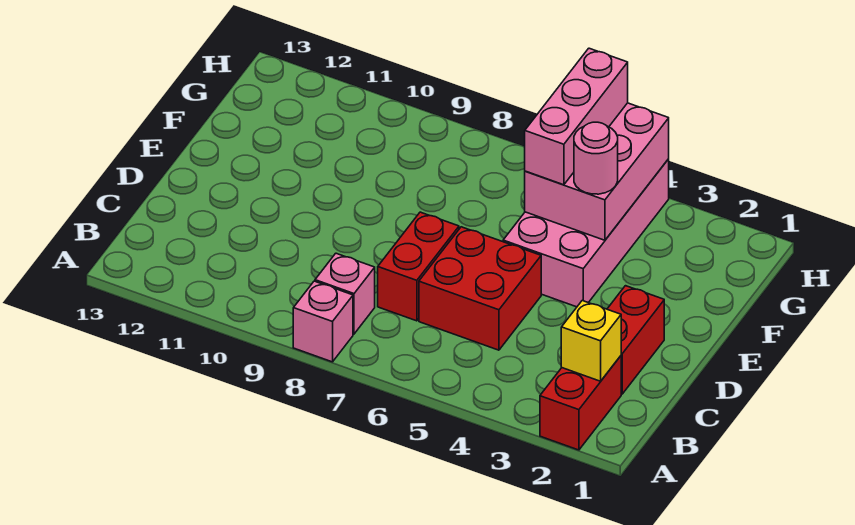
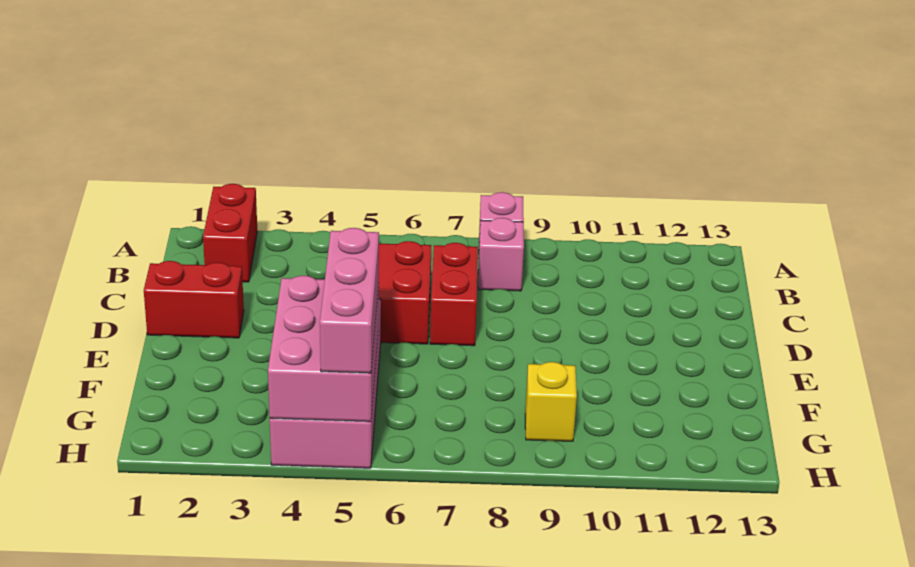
yellow 1x1 brick [561,301,621,381] -> yellow 1x1 brick moved to [525,362,577,441]
red 1x2 brick [607,286,664,394] -> red 1x2 brick turned to [144,261,244,338]
pink 1x1 round brick [574,122,618,194] -> none

